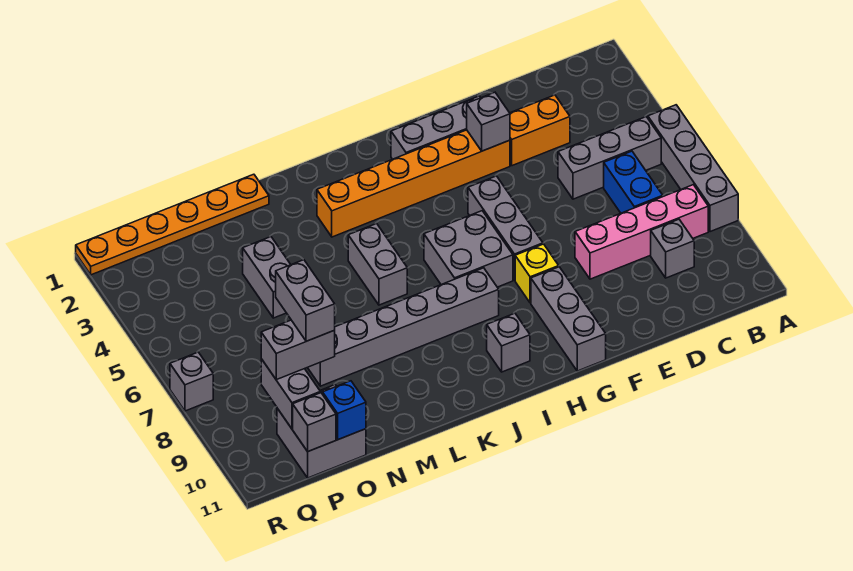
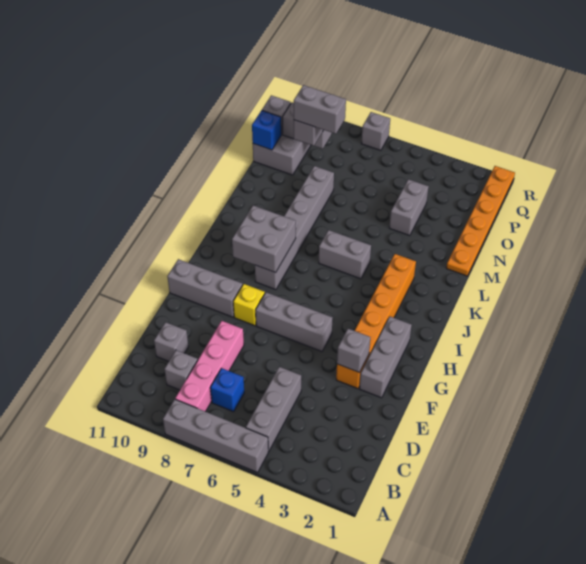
blue 1x2 brick [604,151,663,213] -> blue 1x1 brick [210,368,244,412]
orange 1x2 brick [510,95,570,166] -> none
grey 2x2 brick [424,211,513,287] -> grey 2x2 brick moved to [232,205,296,273]
grey 1x1 brick [487,313,530,372] -> grey 1x1 brick moved to [154,322,188,361]
grey 1x2 brick [243,237,291,318] -> grey 1x2 brick turned to [389,179,429,236]

